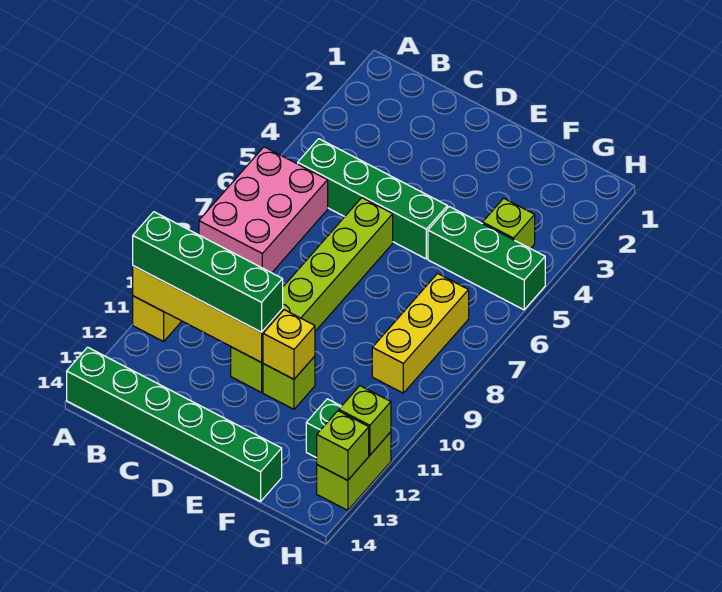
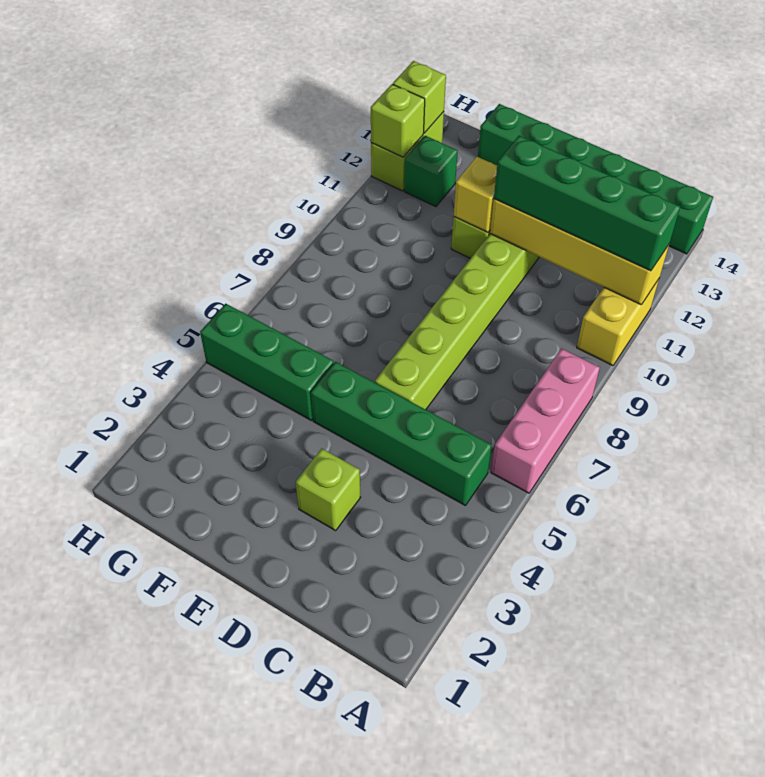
pink 2x3 brick [199,147,328,273] -> pink 1x3 brick [491,349,600,493]
lime 1x1 brick [483,198,535,249] -> lime 1x1 brick moved to [296,449,361,531]
yellow 1x3 brick [372,274,469,393] -> none

